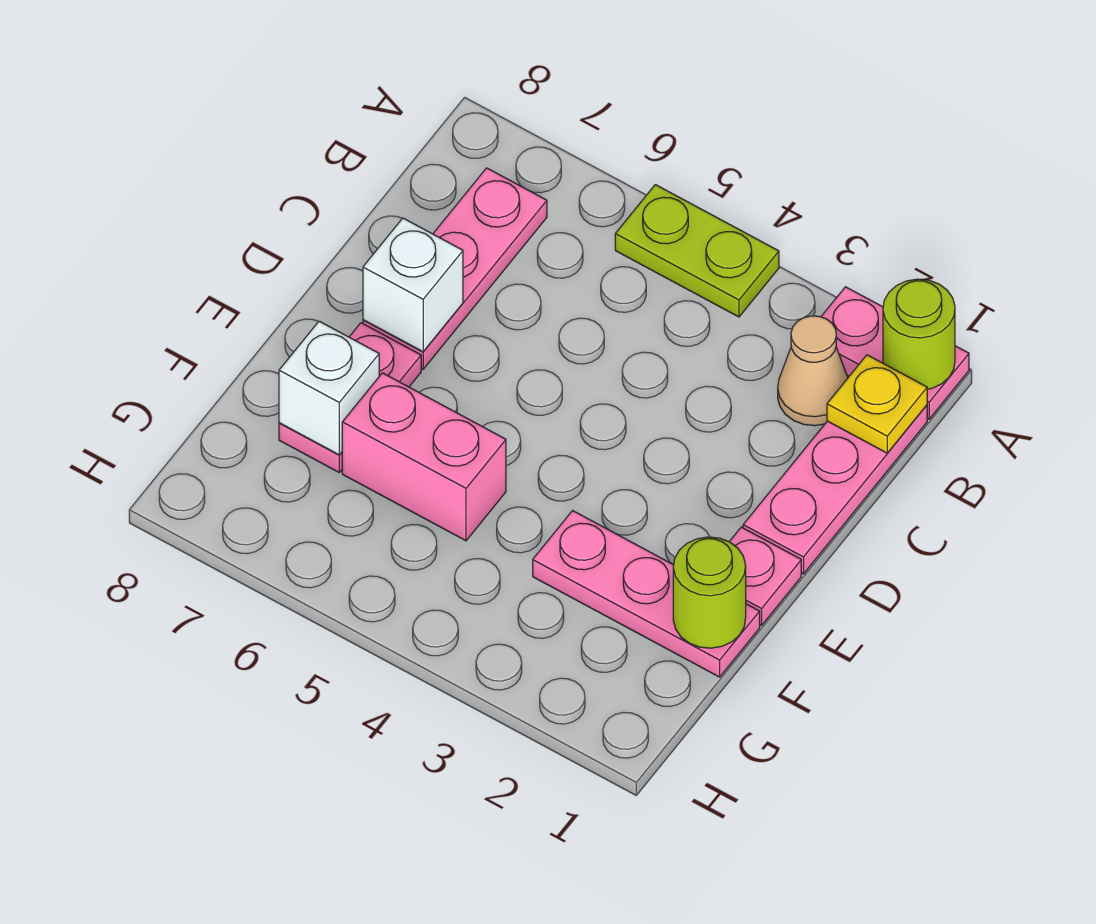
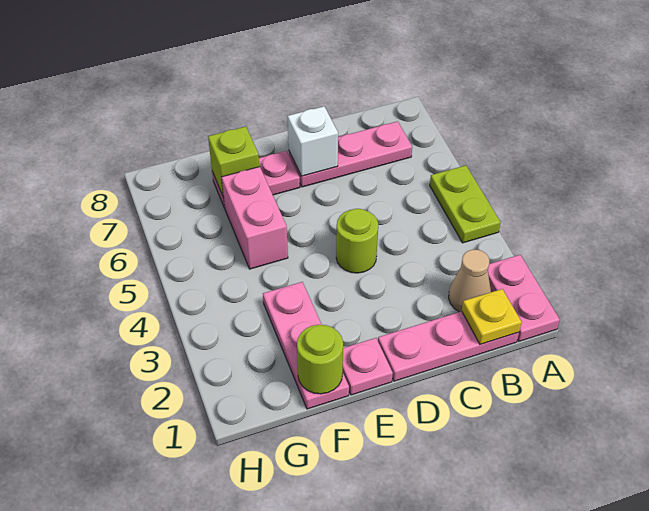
lime 1x1 round brick [883,279,955,389] -> lime 1x1 round brick moved to [336,209,378,273]
white 1x1 brick [279,321,379,455] -> lime 1x1 brick [208,127,259,197]

